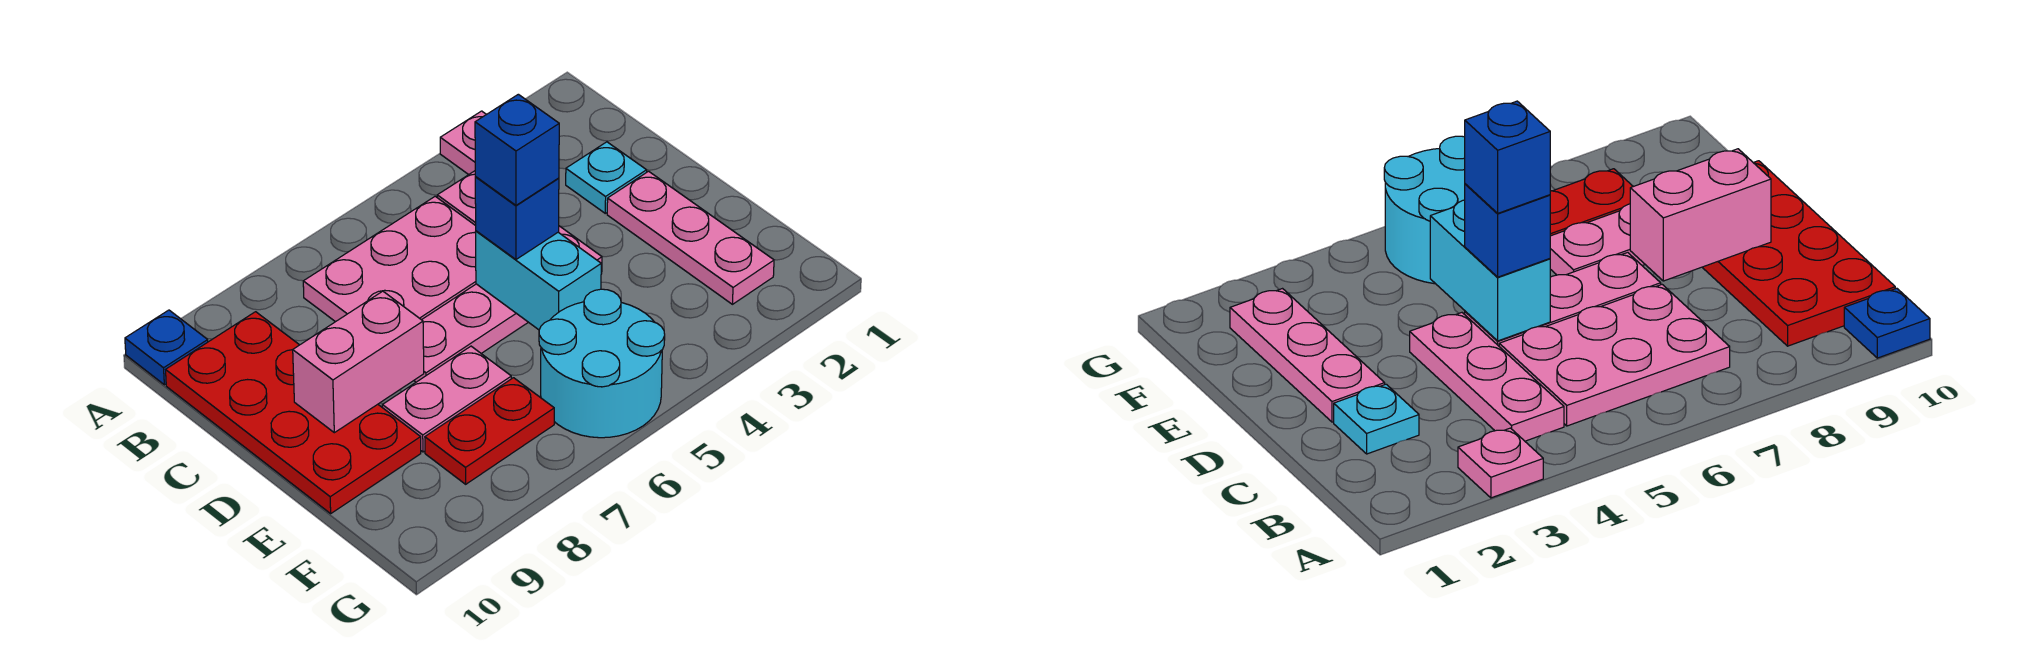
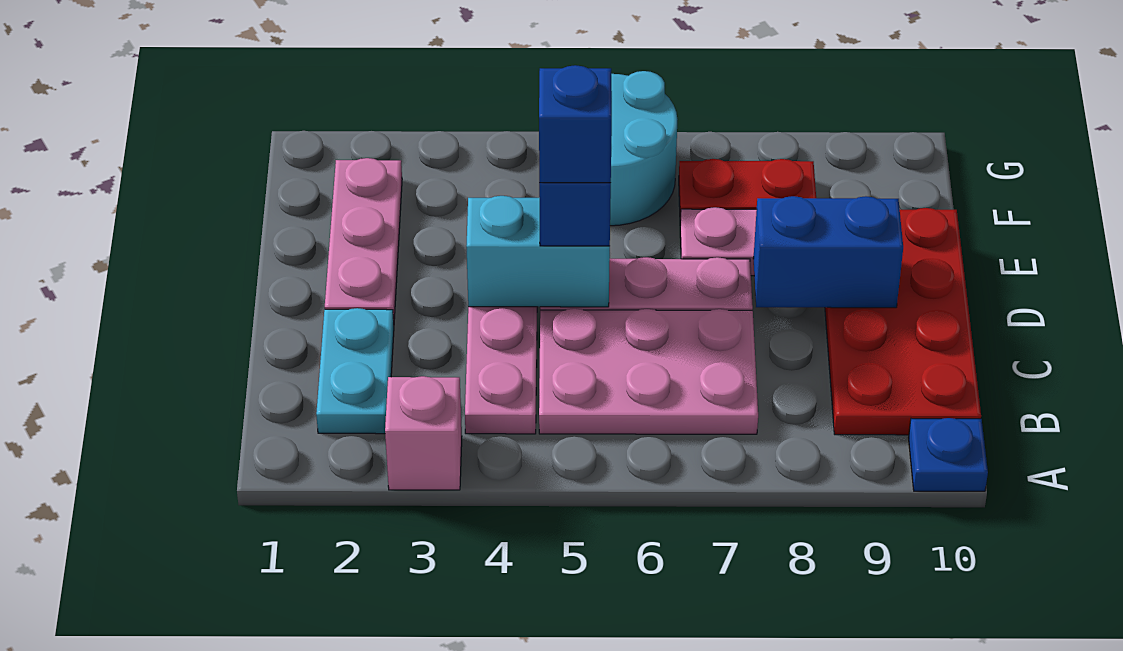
pink 1x1 plate [440,111,486,175] -> pink 1x1 brick [385,376,462,490]
cyan 1x1 plate [566,142,647,213] -> cyan 1x2 plate [316,308,394,434]
cyan 1x2 brick [476,231,601,330] -> cyan 1x2 brick turned to [466,196,610,307]
pink 1x2 brick [293,291,424,433] -> blue 1x2 brick [753,196,903,308]

